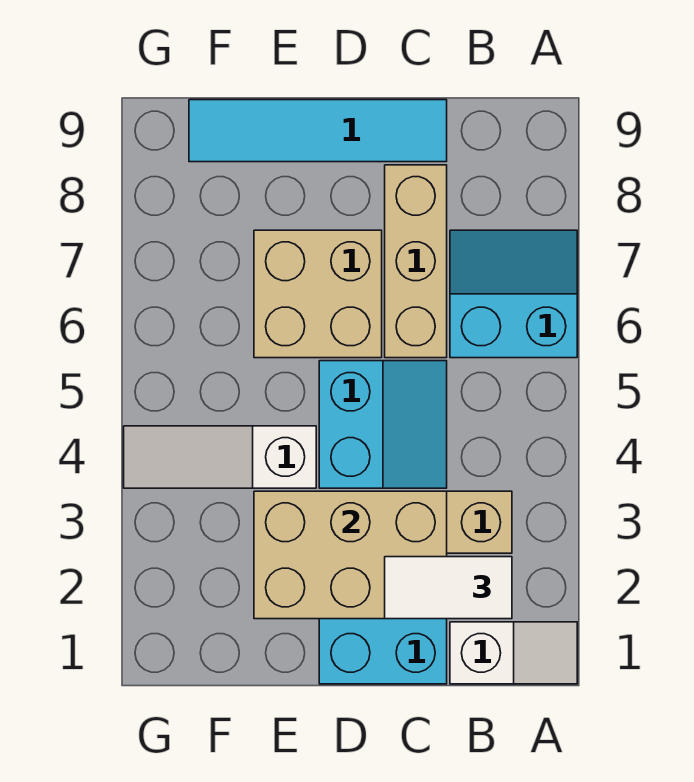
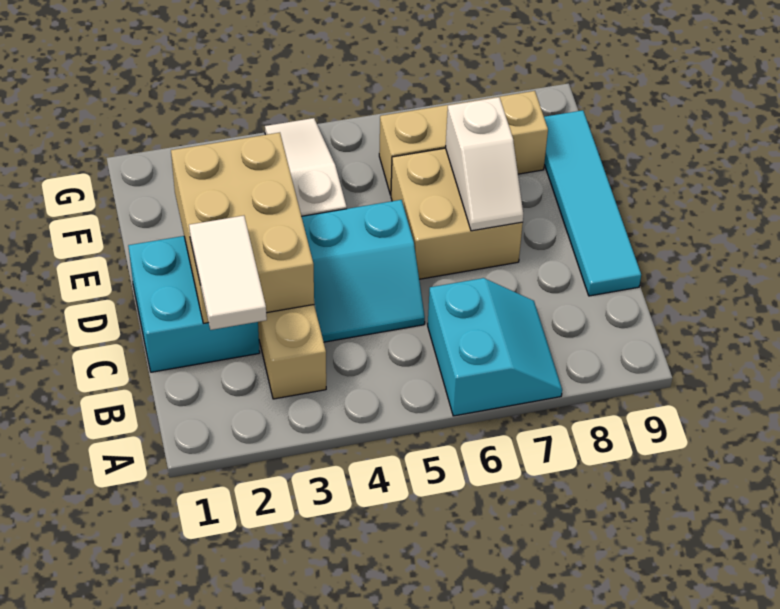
white 1x2 slope [450,622,577,684] -> white 1x2 slope moved to [446,97,523,231]
tan 1x3 brick [385,165,447,358] -> tan 1x3 brick moved to [379,91,548,195]

